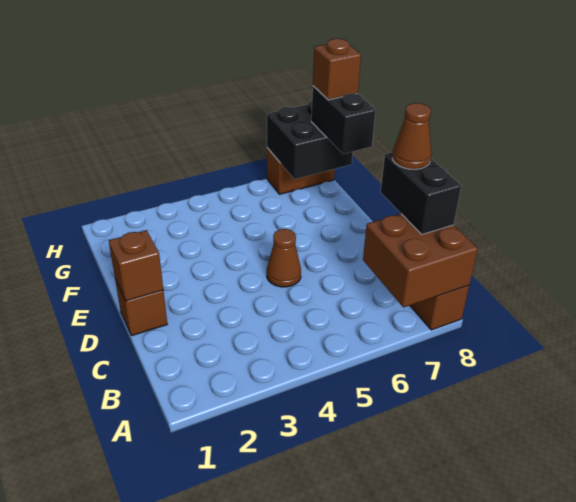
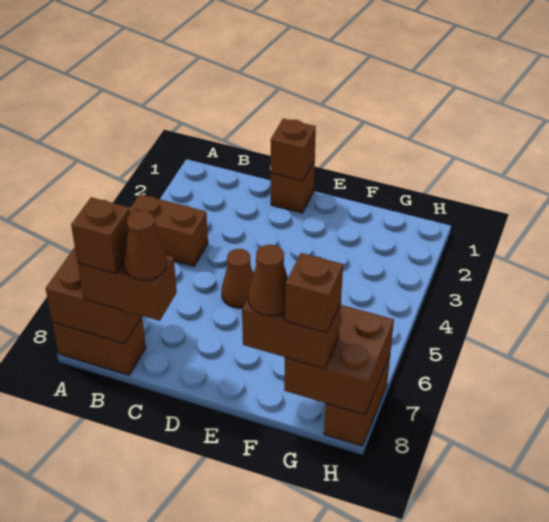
none -> brown 1x2 brick [130,194,208,266]
black 1x2 brick [381,152,461,234] -> brown 1x2 brick [78,255,177,321]
none -> brown 1x1 brick [71,197,130,273]
black 1x2 brick [311,86,376,154] -> brown 1x2 brick [242,299,341,369]
none -> brown 1x1 cone [248,245,288,316]
black 2x2 brick [267,101,353,179] -> brown 2x2 brick [284,305,394,415]

